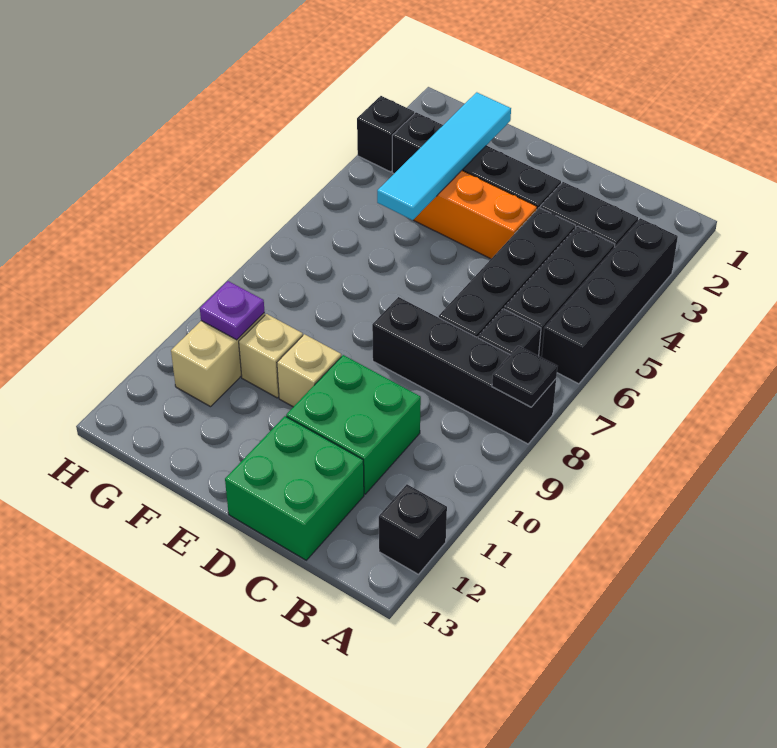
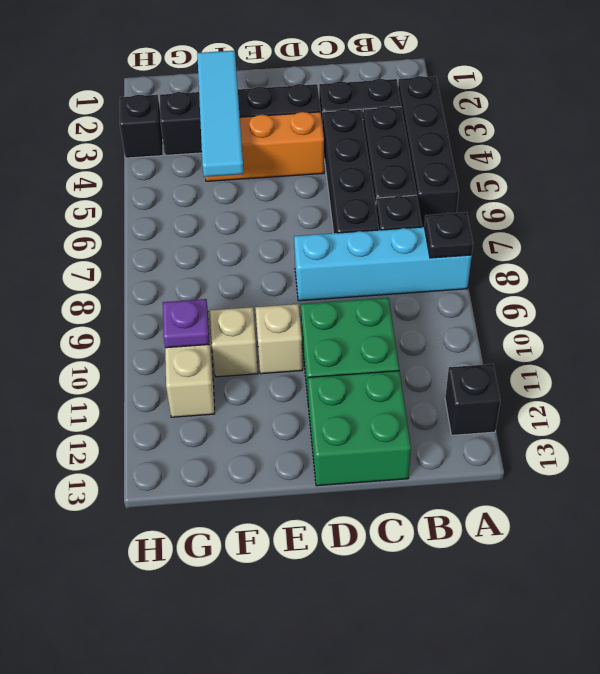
black 1x4 brick [372,297,556,444] -> cyan 1x4 brick [294,227,472,301]

